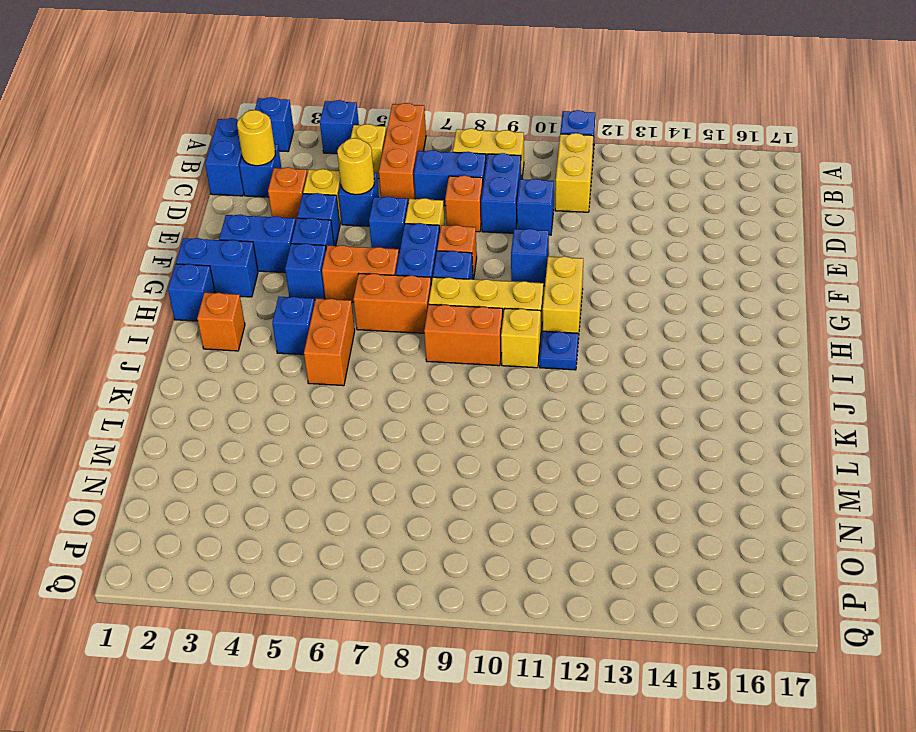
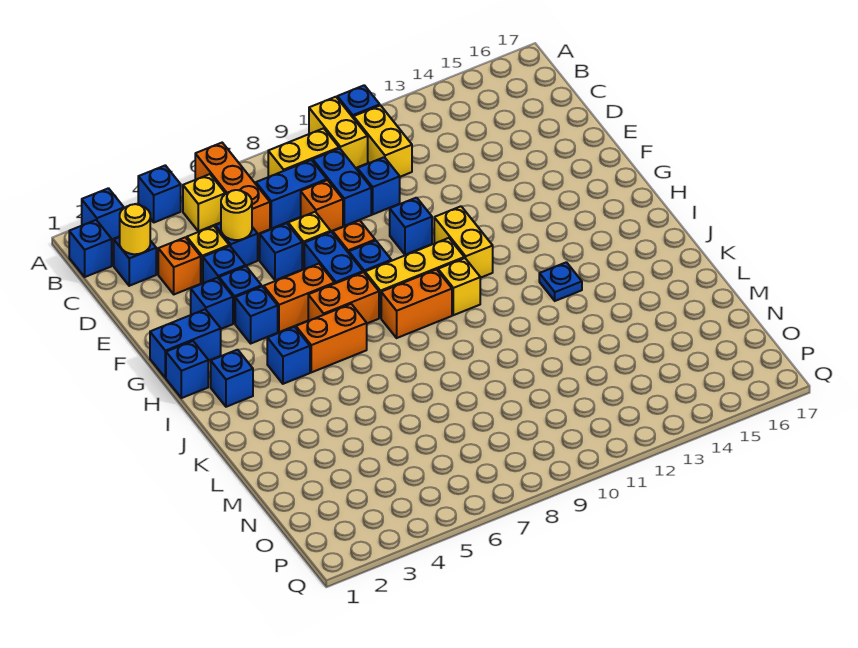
none -> yellow 1x2 brick [309,97,368,168]
blue 1x2 brick [205,118,244,196] -> blue 1x1 brick [69,220,112,277]
blue 1x2 brick [219,215,296,273] -> blue 1x1 brick [191,278,233,329]
orange 1x1 brick [197,293,245,351] -> blue 1x1 brick [211,350,253,407]
orange 1x2 brick [304,298,355,386] -> orange 1x2 brick turned to [296,304,367,372]
blue 1x1 plate [540,331,578,370] -> blue 1x1 plate moved to [539,262,582,301]

